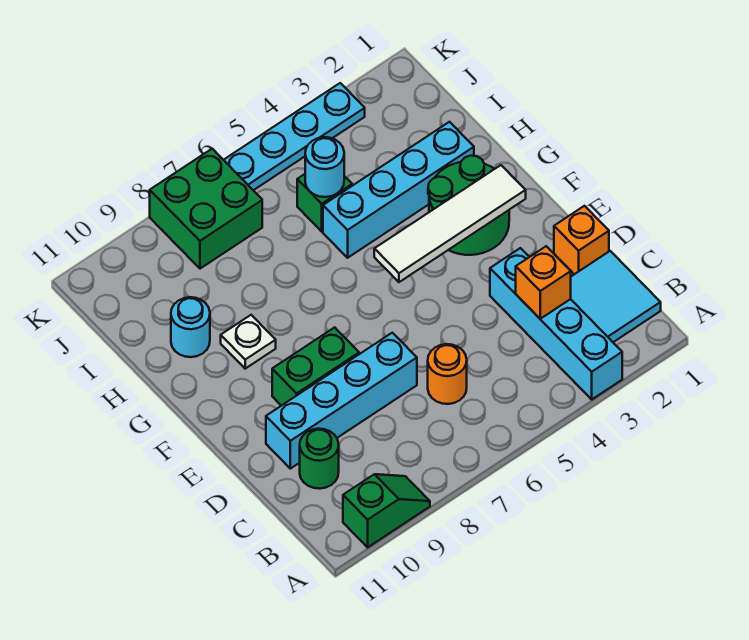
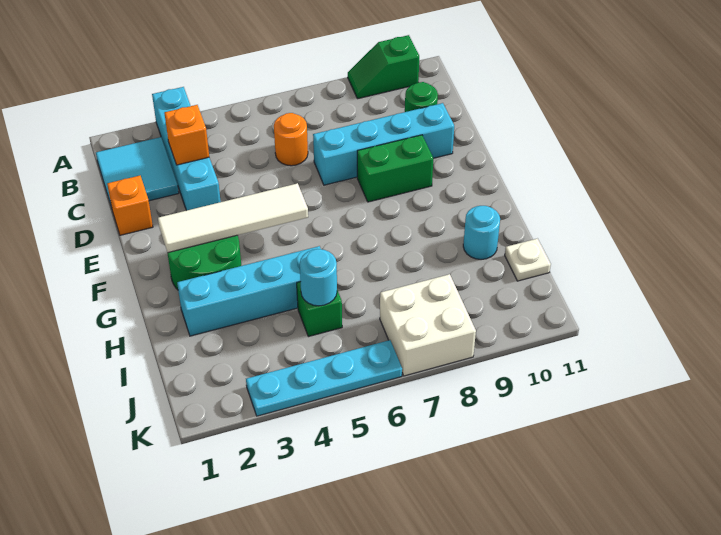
white 1x1 plate [221,315,276,369] -> white 1x1 plate moved to [505,239,551,281]
green 2x2 brick [150,149,262,269] -> white 2x2 brick [380,274,476,376]

